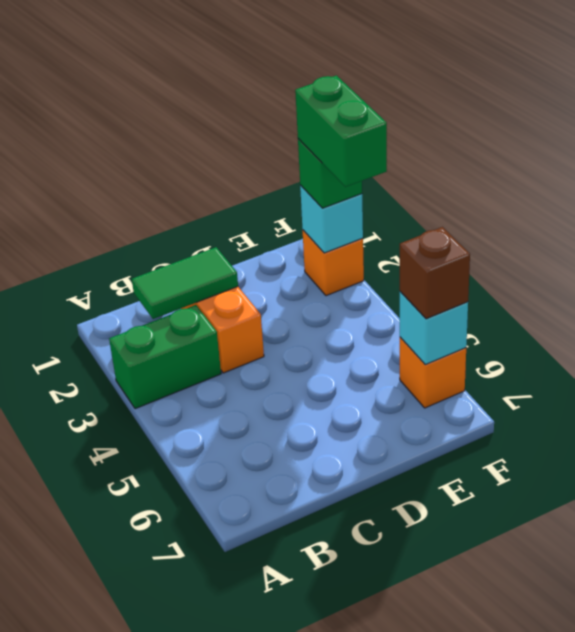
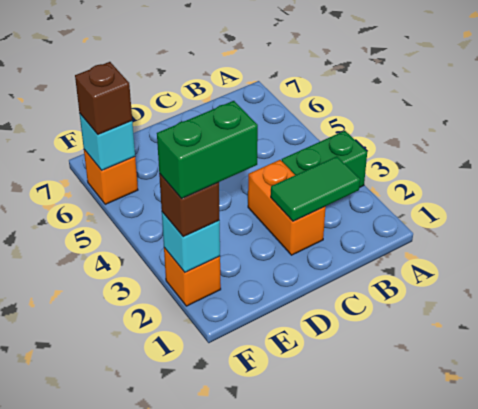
green 1x1 brick [298,139,362,208] -> brown 1x1 brick [159,174,219,237]
green 1x2 brick [295,75,387,187] -> green 1x2 brick turned to [157,101,258,199]

